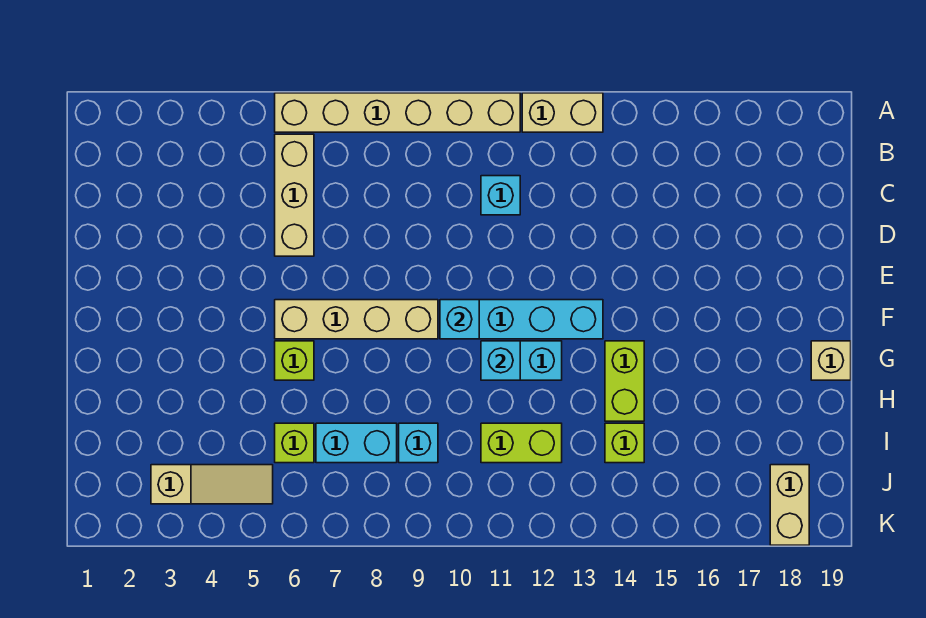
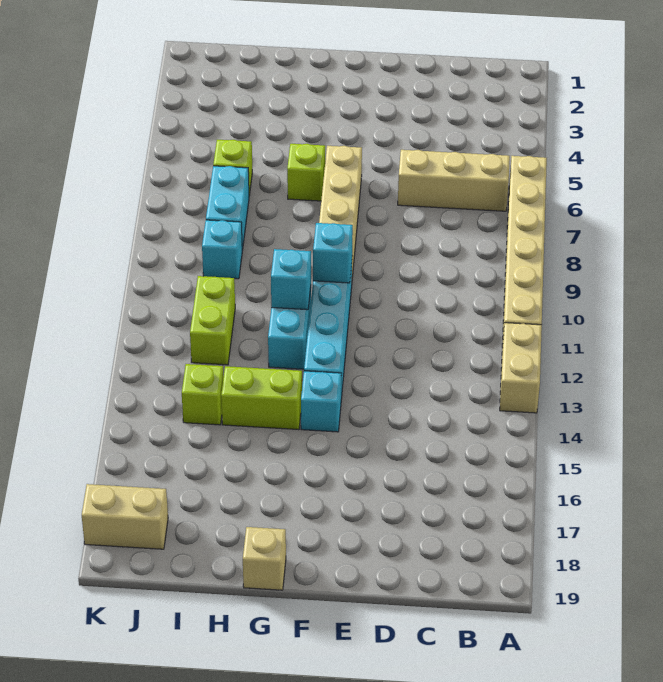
cyan 1x1 brick [481,176,520,215] -> cyan 1x1 brick moved to [301,371,342,432]
tan 1x3 slope [151,465,273,504] -> none

